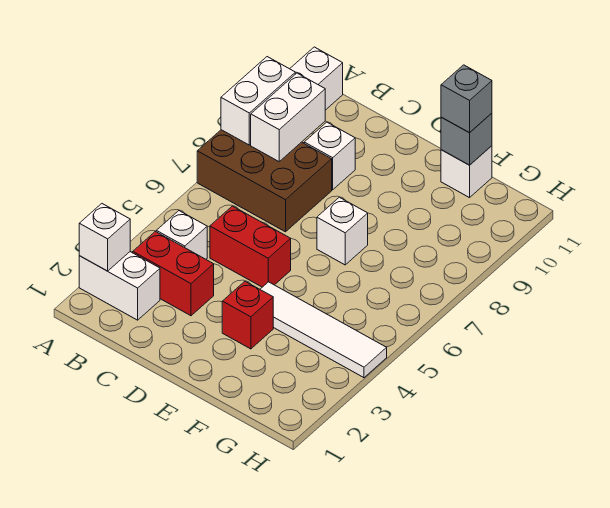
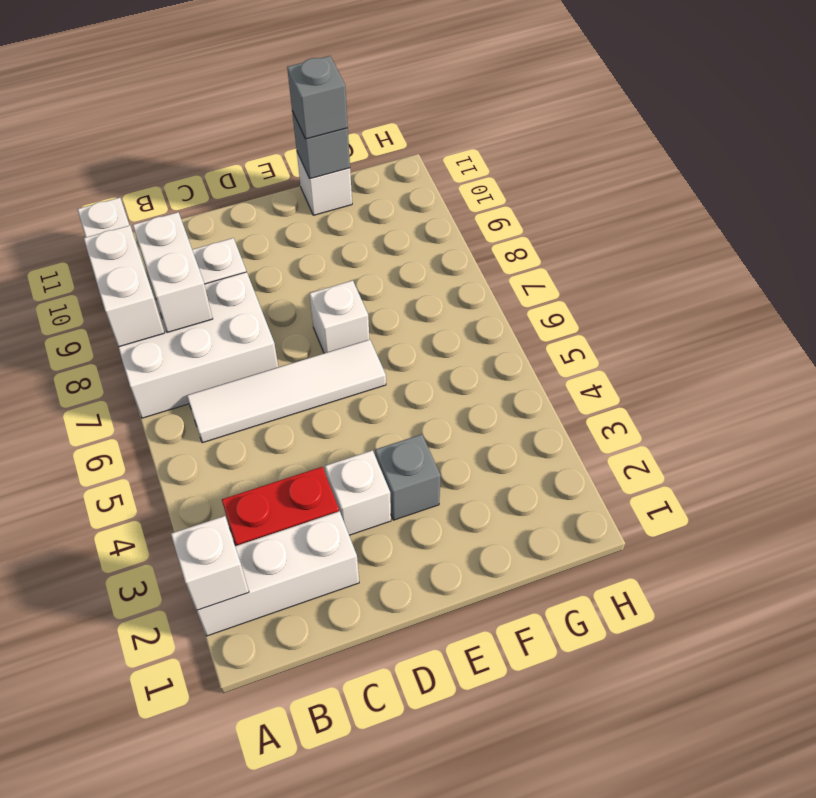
white 1x2 brick [79,252,160,320] -> white 1x3 brick [197,511,359,636]
brown 2x3 brick [197,130,332,232] -> white 2x3 brick [118,272,278,418]
white 1x1 brick [156,211,207,259] -> white 1x1 brick moved to [325,450,391,535]
red 1x2 brick [210,206,291,287] -> none
red 1x1 brick [222,281,273,349] -> grey 1x1 brick [375,434,441,520]
white 1x4 tile [260,282,387,378] -> white 1x4 tile moved to [187,340,386,443]

